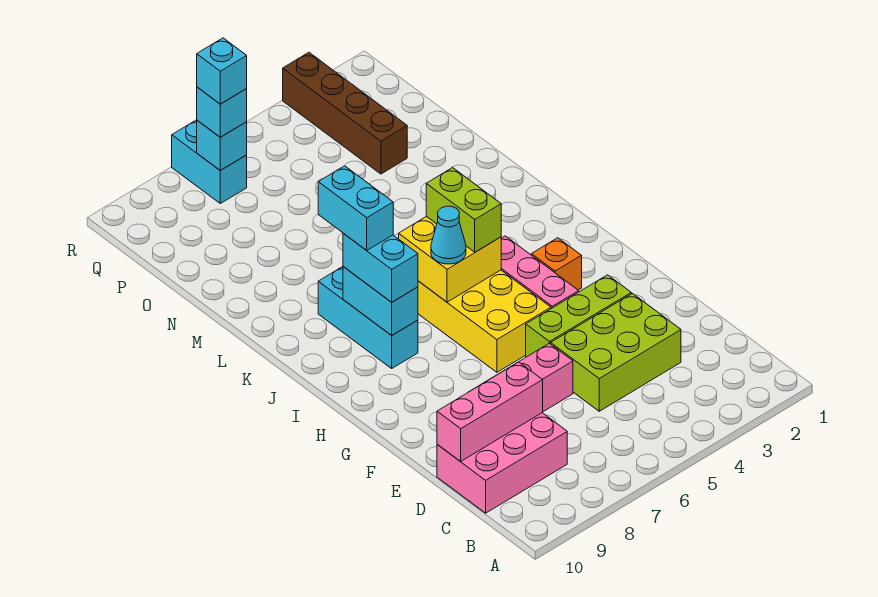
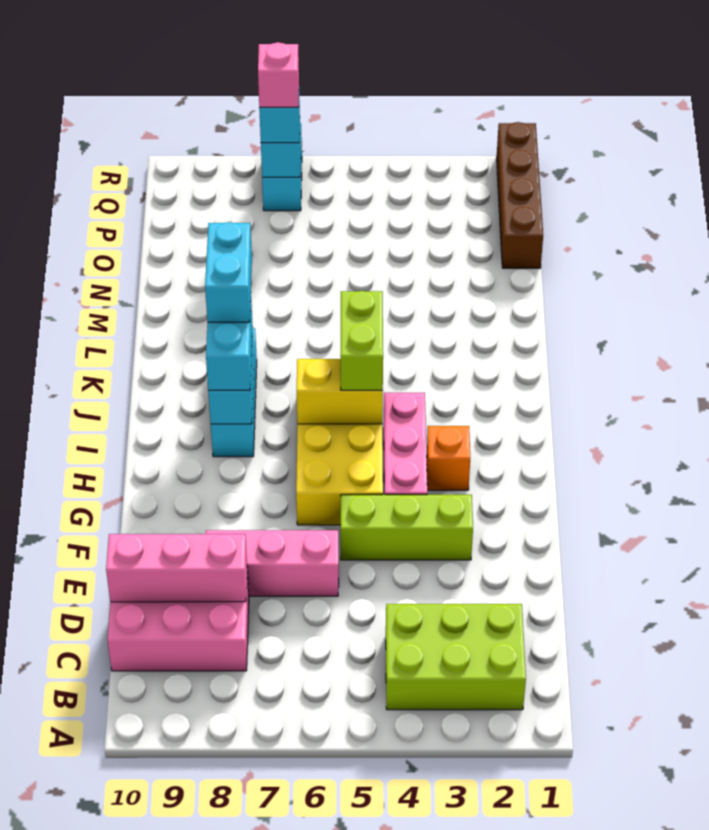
lime 2x3 brick [551,294,681,411] -> lime 2x3 brick moved to [386,604,526,710]
yellow 2x2 brick [399,216,501,302] -> yellow 1x2 brick [297,359,383,424]
cyan 1x1 cone [431,206,466,264] -> none
brown 1x4 brick [283,53,407,174] -> brown 1x4 brick moved to [497,122,543,268]
cyan 1x1 brick [197,38,247,104] -> pink 1x1 brick [258,42,299,107]

